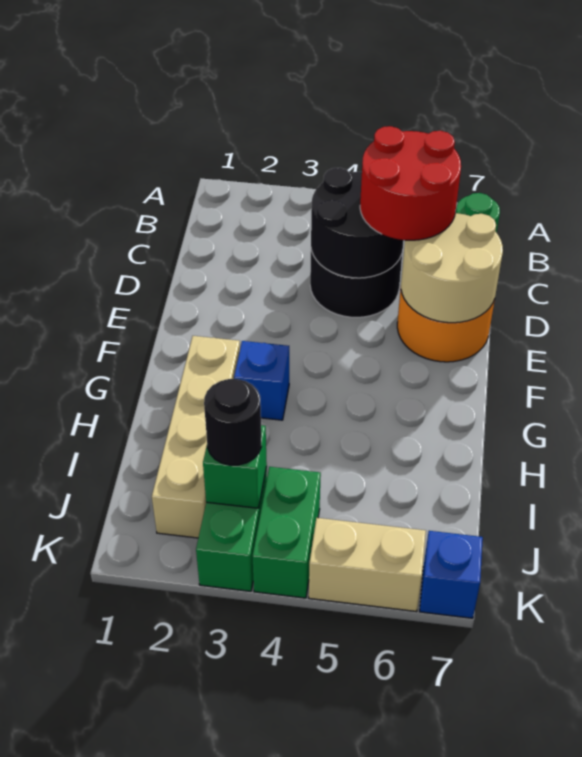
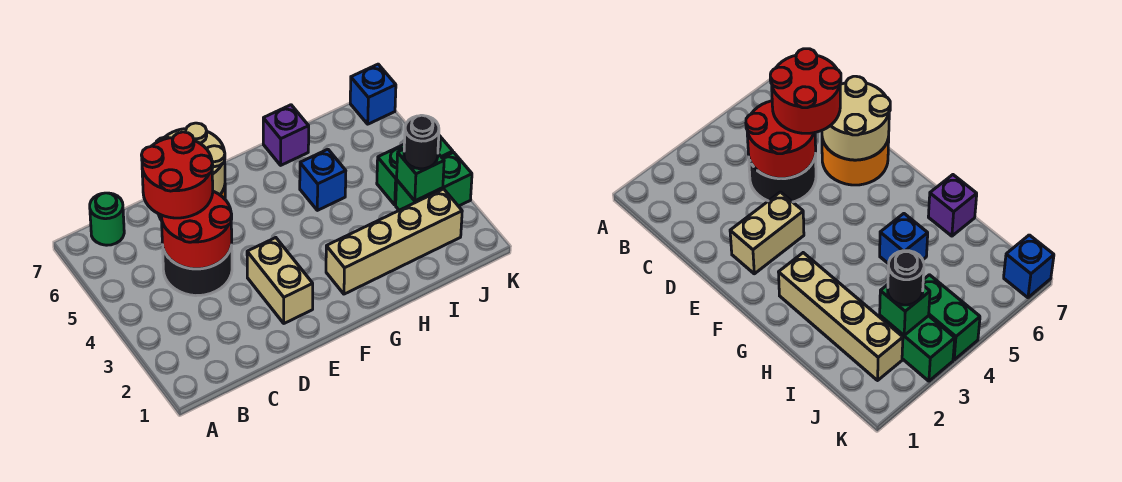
black 2x2 round brick [311,168,404,278] -> red 2x2 round brick [161,191,232,269]
blue 1x1 brick [234,341,289,420] -> blue 1x1 brick moved to [300,149,346,210]
none -> purple 1x1 brick [263,105,309,165]
tan 1x2 brick [309,518,426,612] -> tan 1x2 brick moved to [247,238,313,323]

